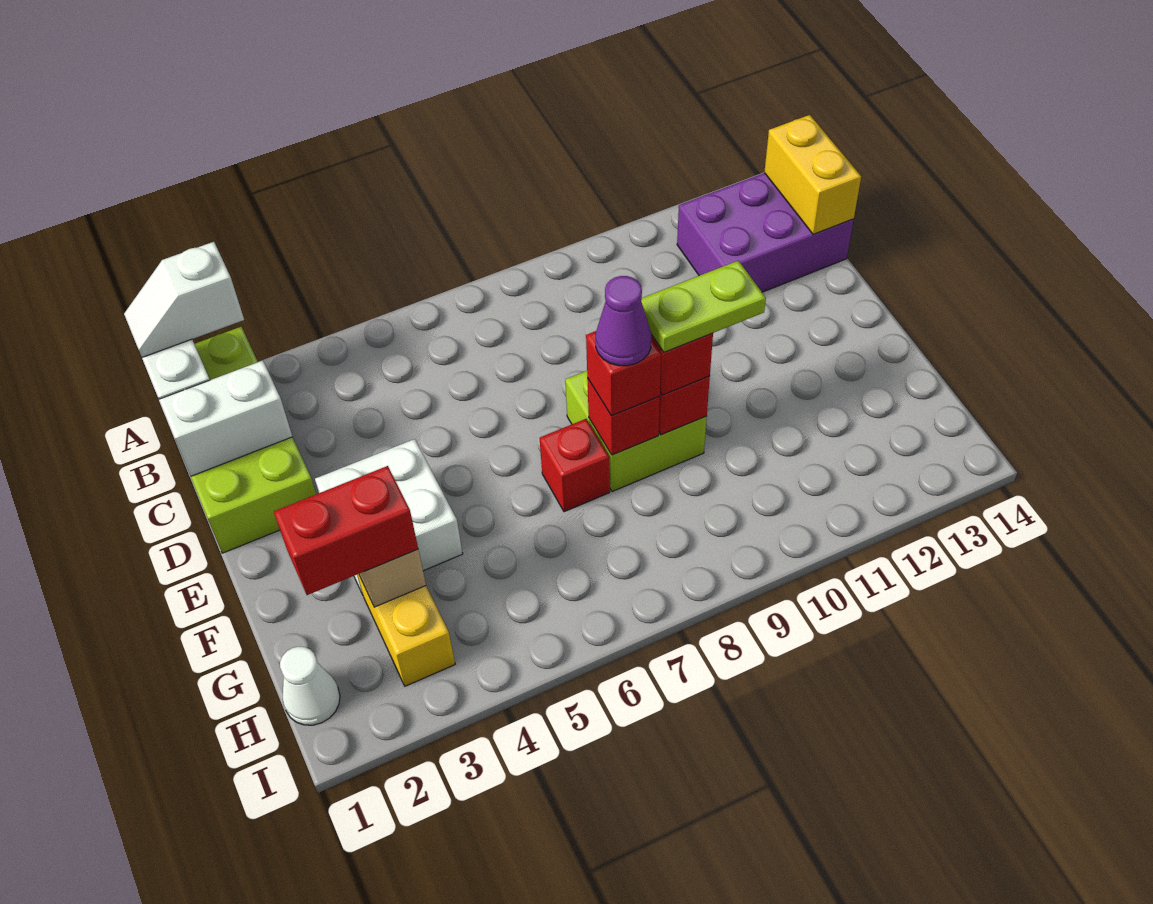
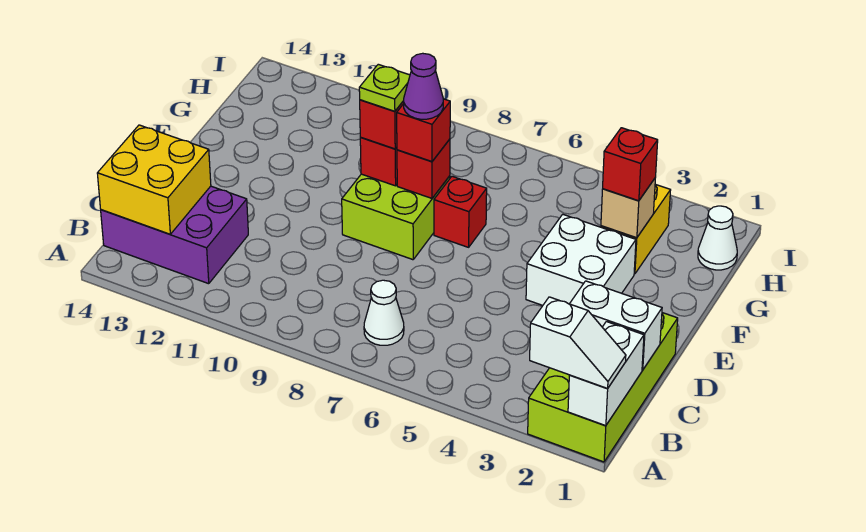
none -> white 1x1 cone [364,280,404,345]
yellow 1x2 brick [764,115,861,235] -> yellow 2x2 brick [97,125,211,234]
lime 1x2 plate [641,261,766,352] -> lime 1x1 plate [359,64,410,111]
red 1x2 brick [274,466,418,595] -> red 1x1 brick [603,128,658,201]

